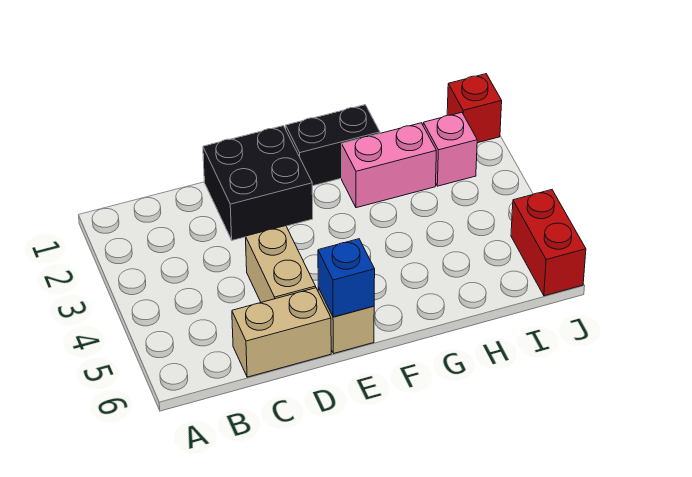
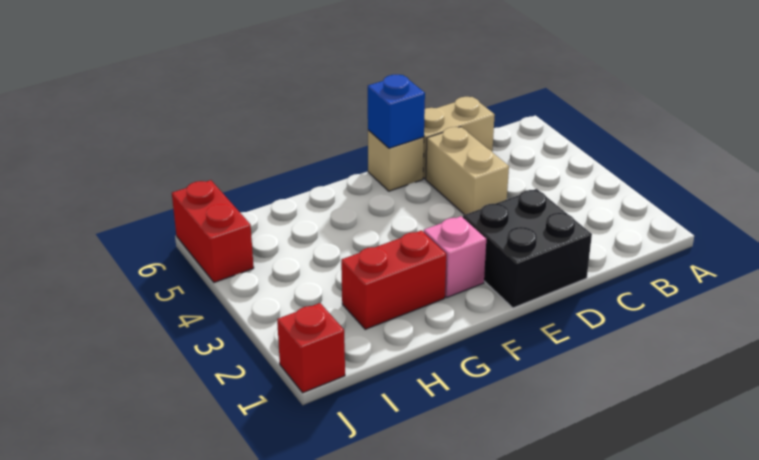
black 1x2 brick [286,105,380,186] -> none
pink 1x2 brick [342,123,436,208] -> red 1x2 brick [341,231,446,329]
pink 1x1 brick [423,112,477,186] -> pink 1x1 brick moved to [424,216,486,297]

